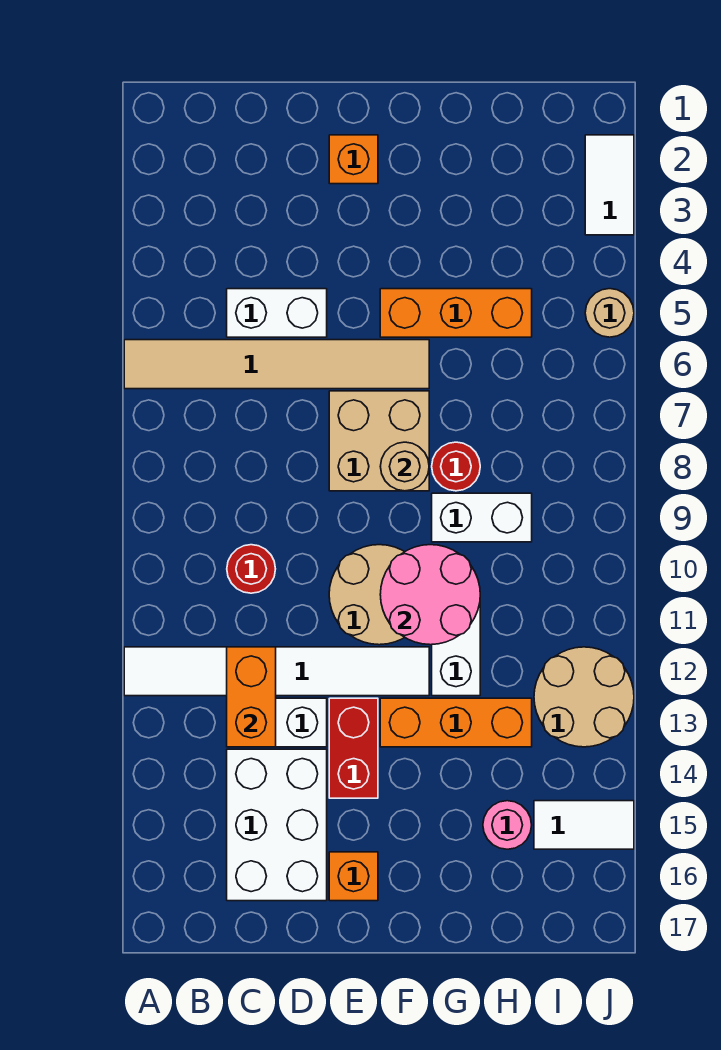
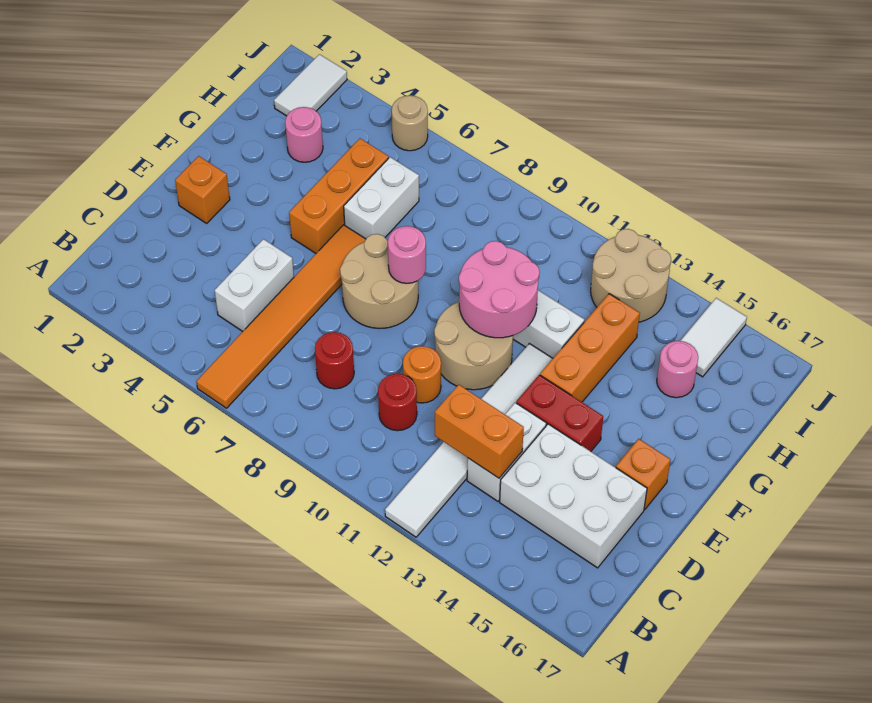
tan 1x6 tile [124,340,429,389] -> orange 1x6 tile [196,225,366,408]
none -> orange 1x1 round brick [403,346,441,403]
tan 2x2 brick [329,391,429,491] -> tan 2x2 round brick [340,234,418,329]
tan 1x1 round brick [380,442,429,491] -> pink 1x1 round brick [388,226,426,283]
red 1x1 round brick [432,442,480,491] -> red 1x1 round brick moved to [315,332,354,389]
white 1x2 brick [432,493,532,542] -> white 1x2 brick moved to [344,157,419,239]
none -> pink 1x1 round brick [285,107,323,162]
white 1x2 tile [585,135,634,235] -> white 1x2 tile turned to [274,54,347,116]

